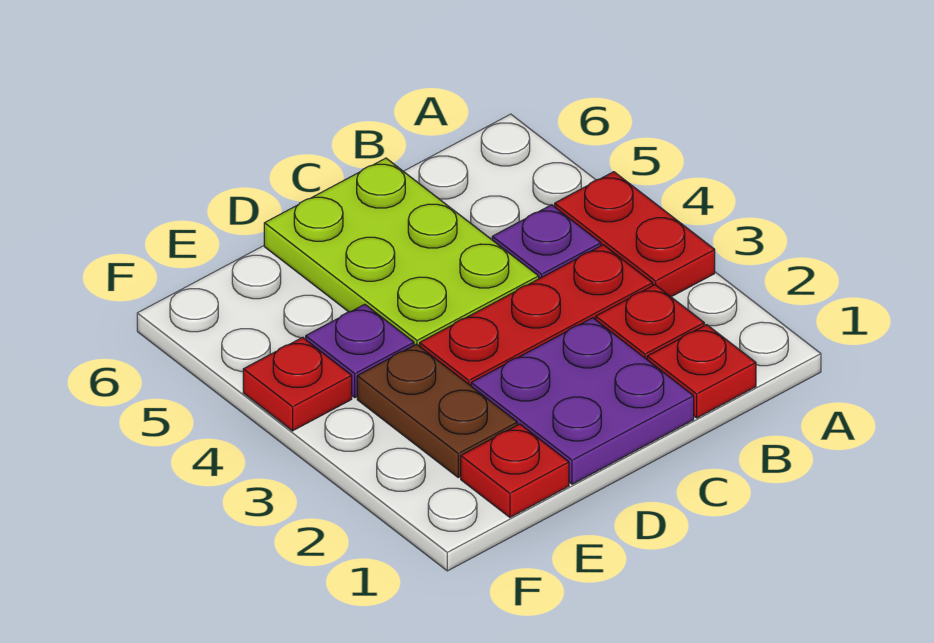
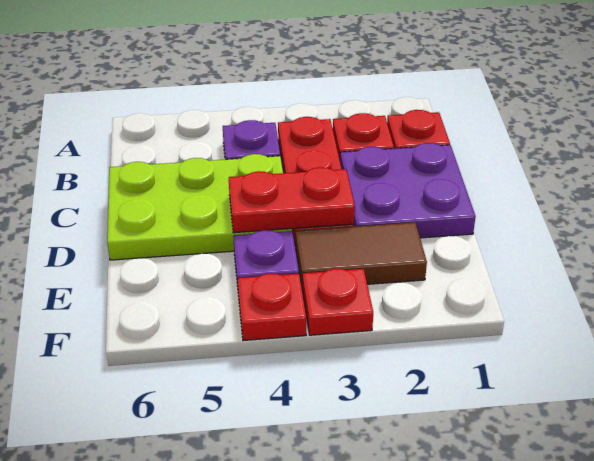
red 1x2 plate [555,172,715,297] -> red 1x2 plate moved to [229,167,355,233]
red 1x1 plate [461,424,569,517] -> red 1x1 plate moved to [302,269,373,335]
brown 1x2 plate [357,344,517,477] -> brown 1x2 tile [296,222,427,286]

